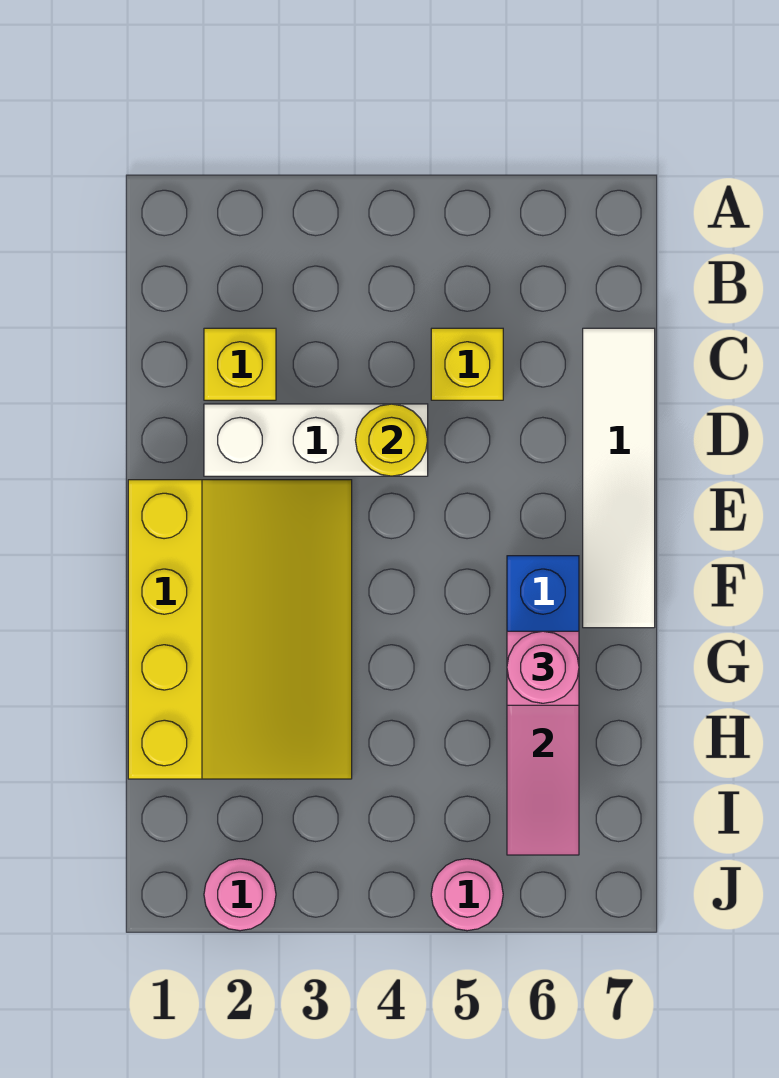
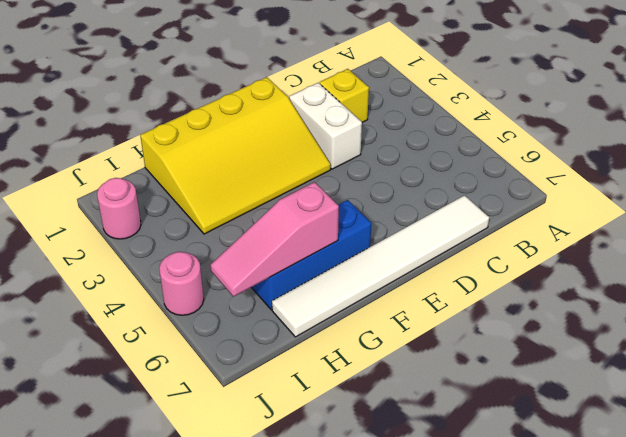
yellow 1x1 brick [431,328,503,400] -> none
white 1x4 tile [583,328,655,628] -> white 1x6 tile [272,195,489,337]
white 1x3 brick [204,404,428,476] -> white 1x2 brick [289,83,362,169]
yellow 1x1 round brick [356,404,428,476] -> none
pink 1x1 round brick [507,631,579,703] -> none

